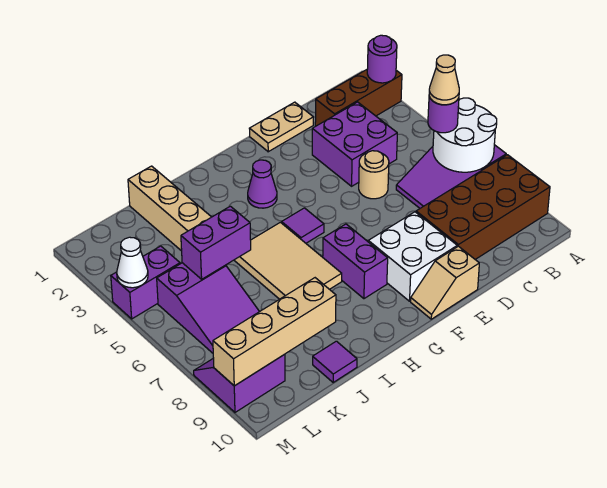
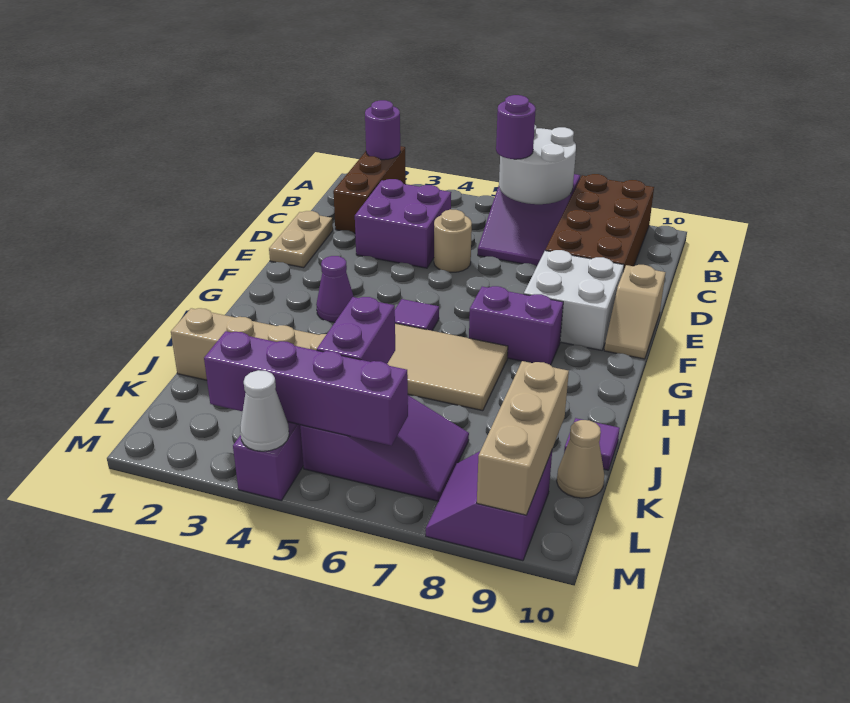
tan 1x1 cone [429,55,459,105] -> tan 1x1 cone moved to [557,420,604,498]
tan 1x4 brick [213,278,336,386] -> tan 1x3 brick [477,361,569,515]
none -> purple 1x4 brick [204,331,408,446]

